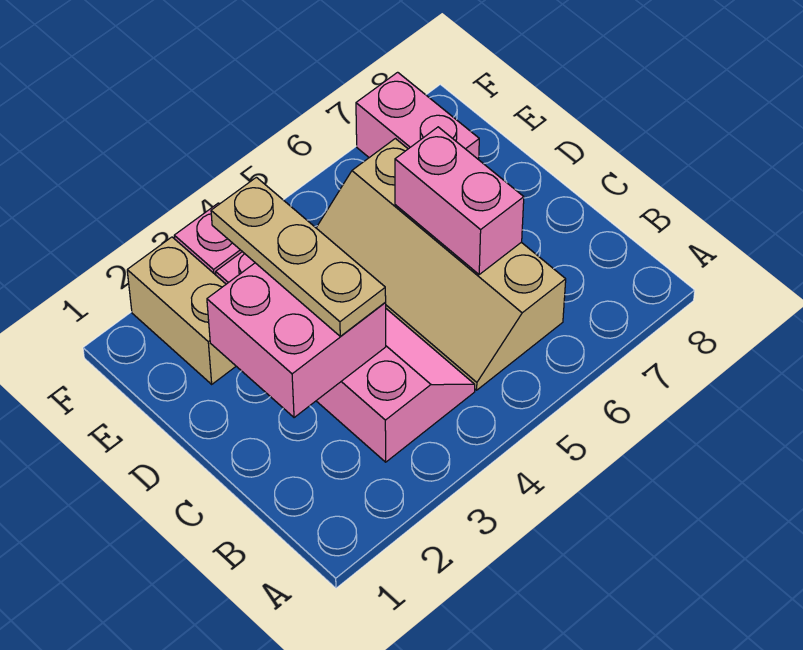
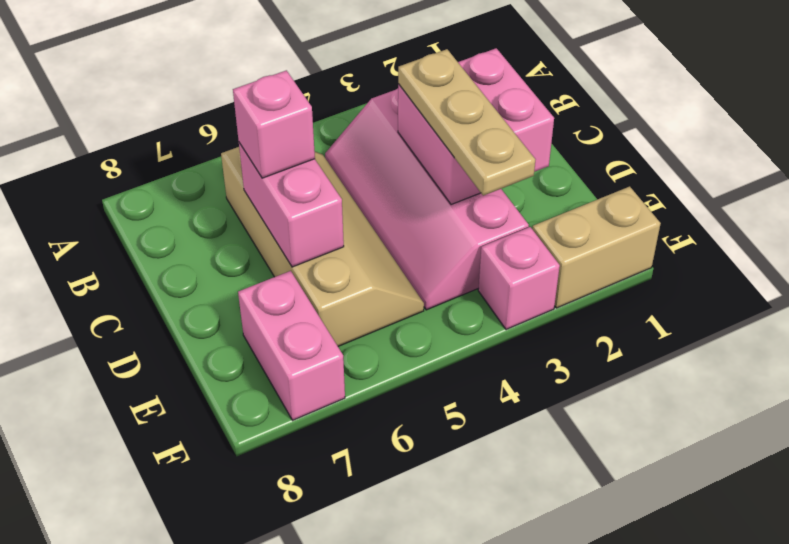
none -> pink 1x1 brick [233,70,315,178]
tan 1x2 brick [127,237,236,384] -> tan 1x2 brick turned to [532,186,661,308]

